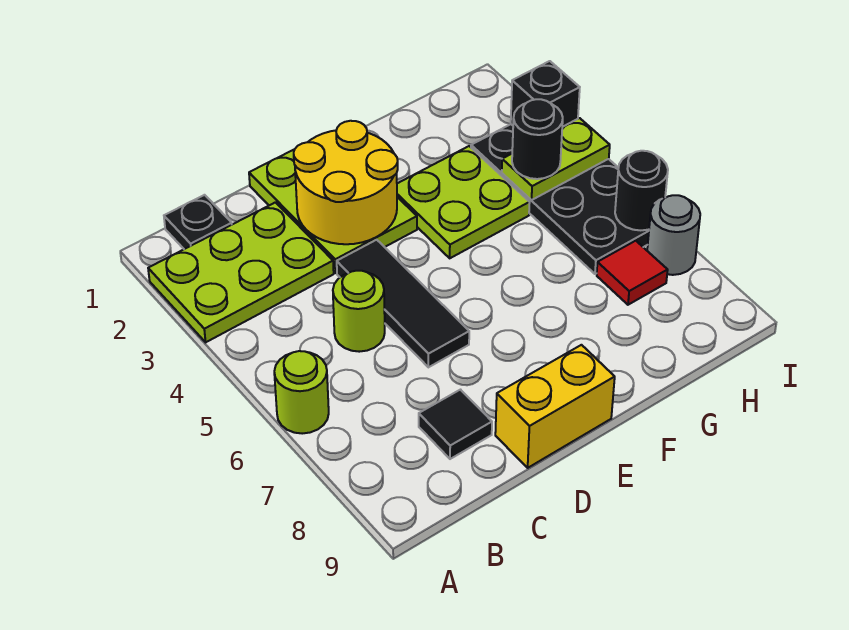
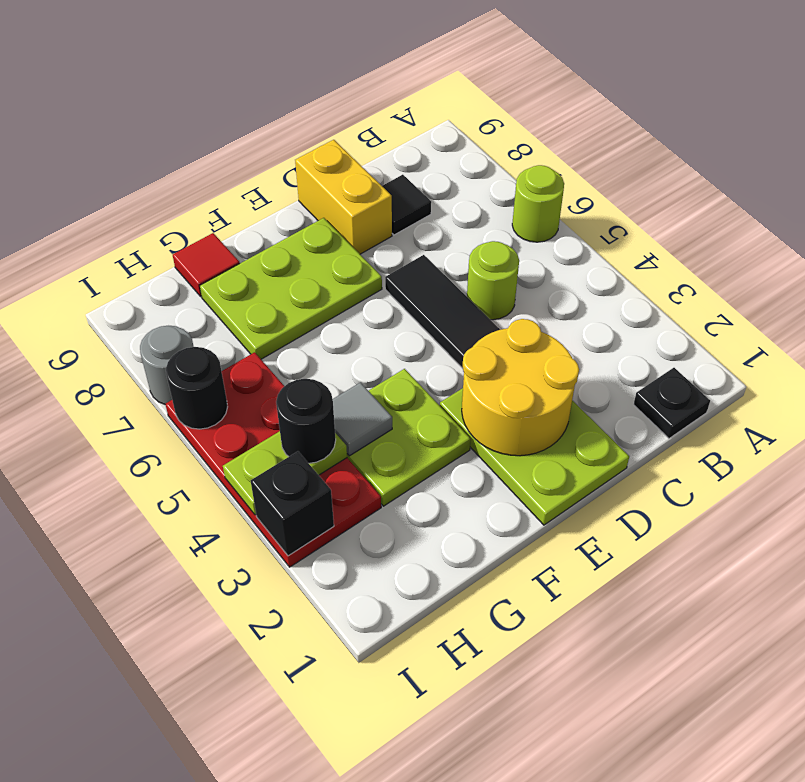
lime 2x3 plate [148,202,334,342] -> lime 2x3 plate moved to [200,218,382,359]
yellow 1x2 brick [495,345,615,468] -> yellow 1x2 brick turned to [295,140,392,254]
none -> grey 1x1 tile [333,382,392,456]
black 2x4 plate [471,124,649,274] -> red 2x4 plate [165,352,381,567]
red 1x1 tile [597,241,668,305] -> red 1x1 tile moved to [173,233,240,296]

